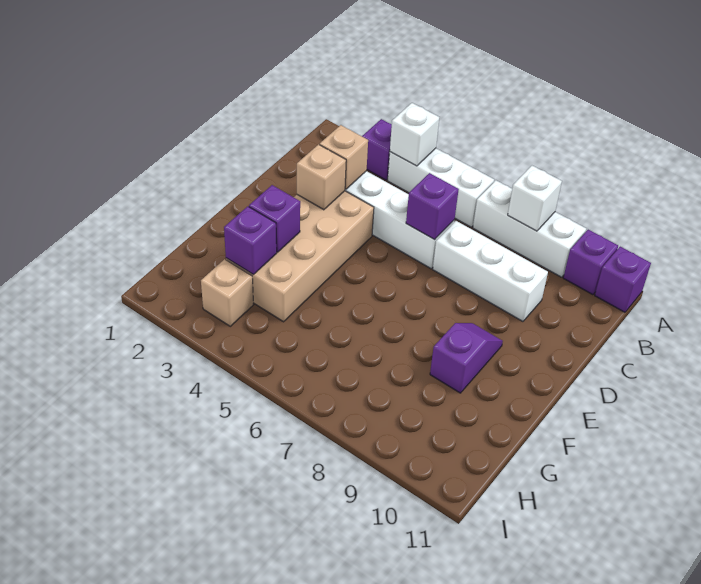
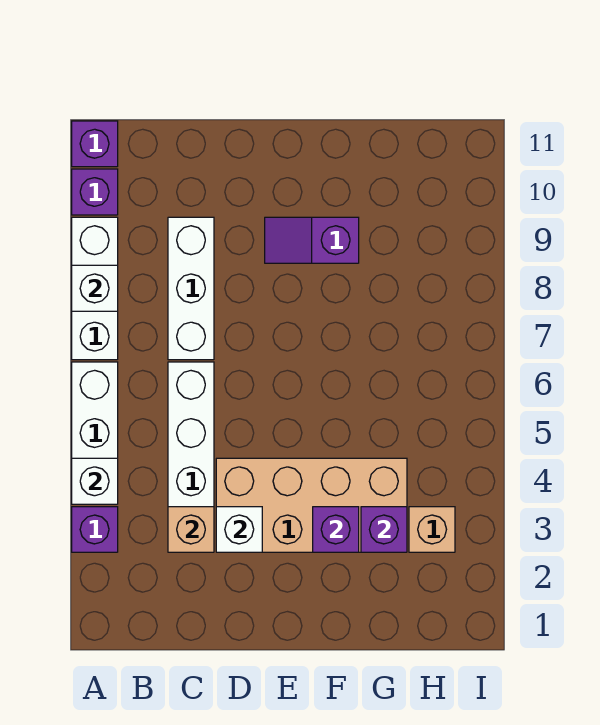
purple 1x1 brick [406,173,459,240] -> none
tan 1x1 brick [297,144,346,210] -> white 1x1 brick [216,507,262,552]

